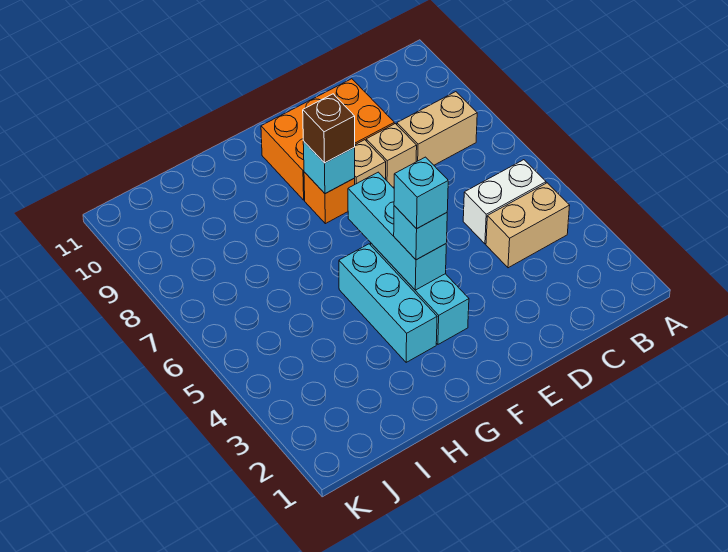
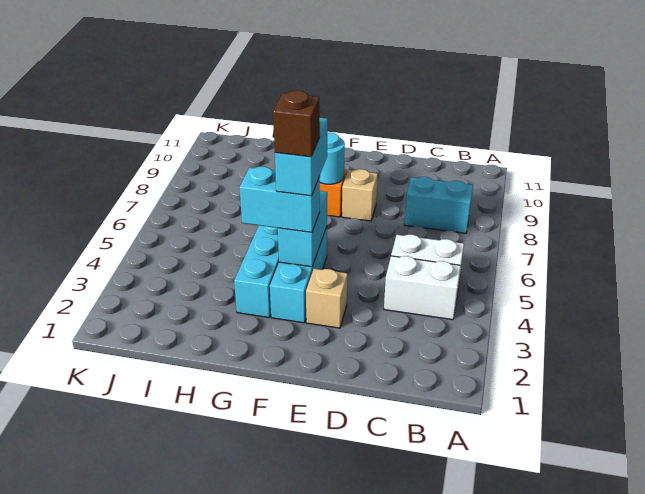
tan 1x2 brick [486,183,570,268] -> white 1x2 brick [384,256,461,320]
tan 1x2 brick [397,92,477,165] -> cyan 1x2 brick [404,177,473,233]
tan 1x1 brick [366,124,417,187] -> tan 1x1 brick moved to [306,269,348,328]
orange 2x3 brick [261,79,394,200] -> none
cyan 1x3 brick [348,172,446,290] -> cyan 1x2 brick [278,191,327,267]
cyan 1x1 brick [394,206,447,260] -> cyan 1x2 brick [239,167,320,232]
cyan 1x1 brick [394,157,448,229] -> cyan 1x2 brick [275,118,328,196]
cyan 1x1 brick [303,141,355,194] -> cyan 1x1 round brick [319,133,345,184]
brown 1x1 brick [303,94,355,163] -> brown 1x1 brick moved to [273,91,320,157]

